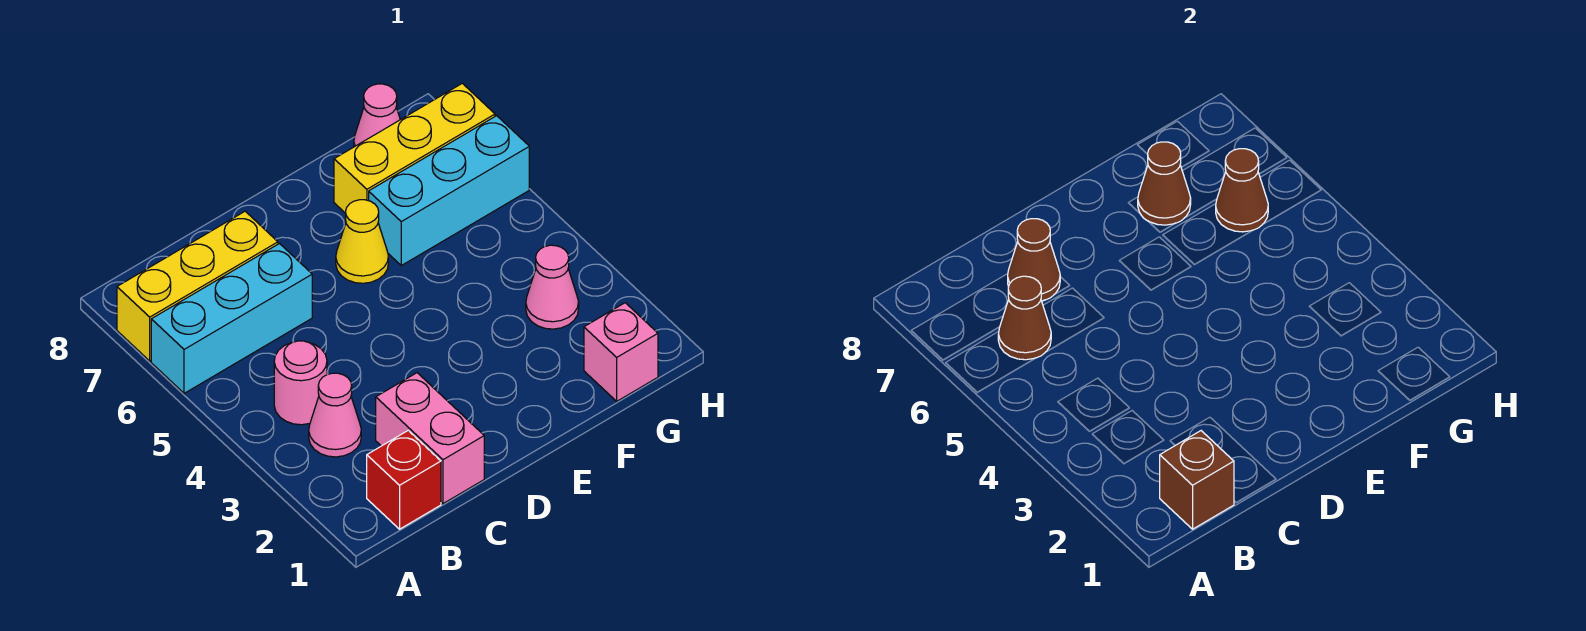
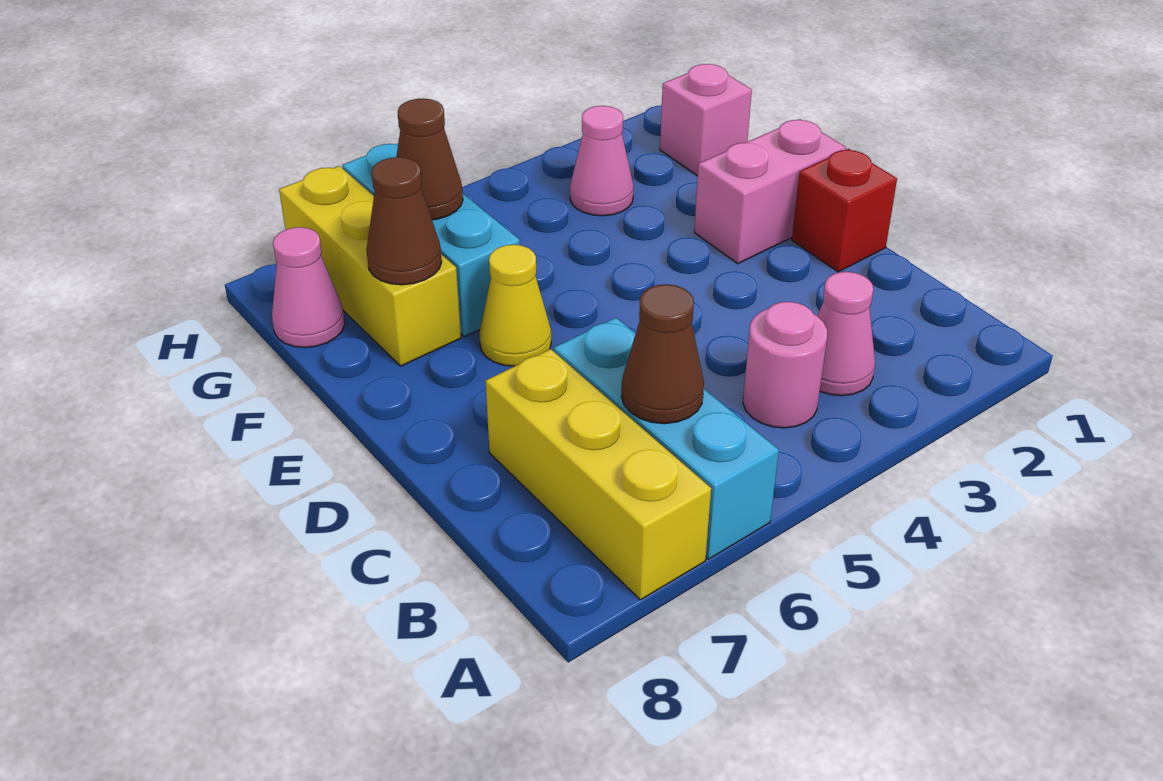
red 1x1 brick [367,431,441,529] -> red 1x1 brick moved to [792,149,897,272]
brown 1x1 brick [1160,431,1234,529] -> none
pink 1x2 brick [376,373,484,504] -> pink 1x2 brick moved to [694,119,846,264]
brown 1x1 cone [1008,219,1060,301] -> none

